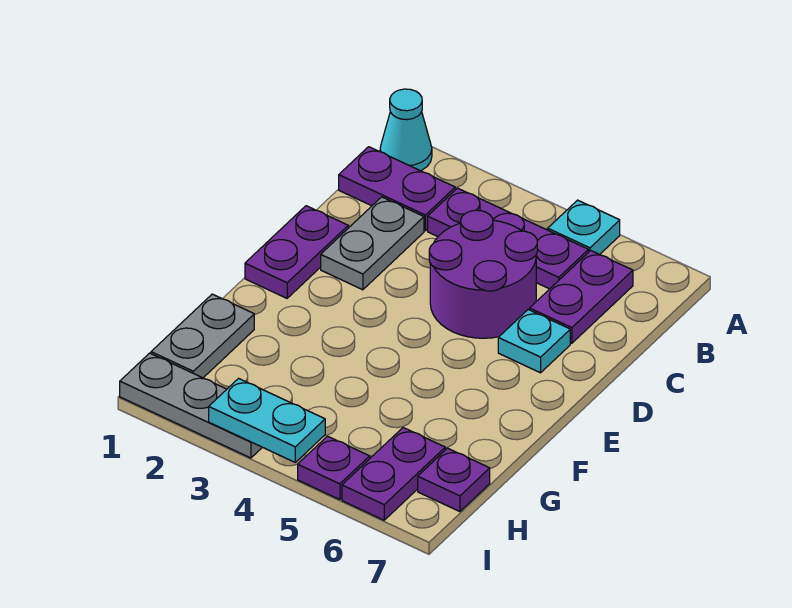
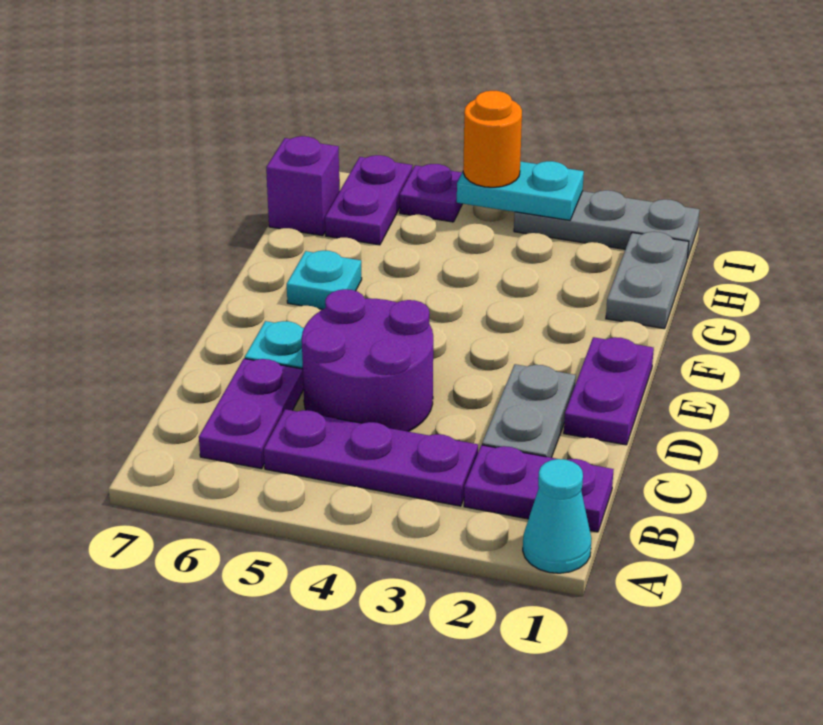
cyan 1x1 plate [548,200,620,254] -> cyan 1x1 plate moved to [287,250,362,309]
purple 1x1 plate [418,448,490,512] -> purple 1x1 brick [266,136,340,236]
none -> orange 1x1 round brick [463,91,522,187]

